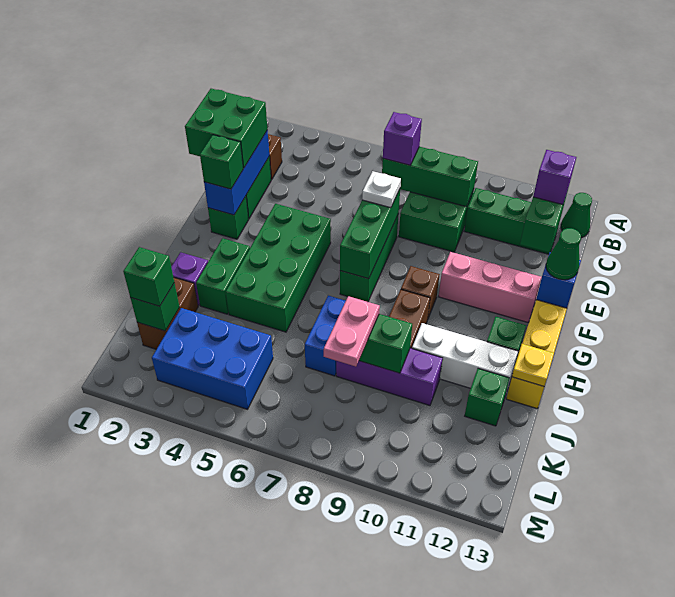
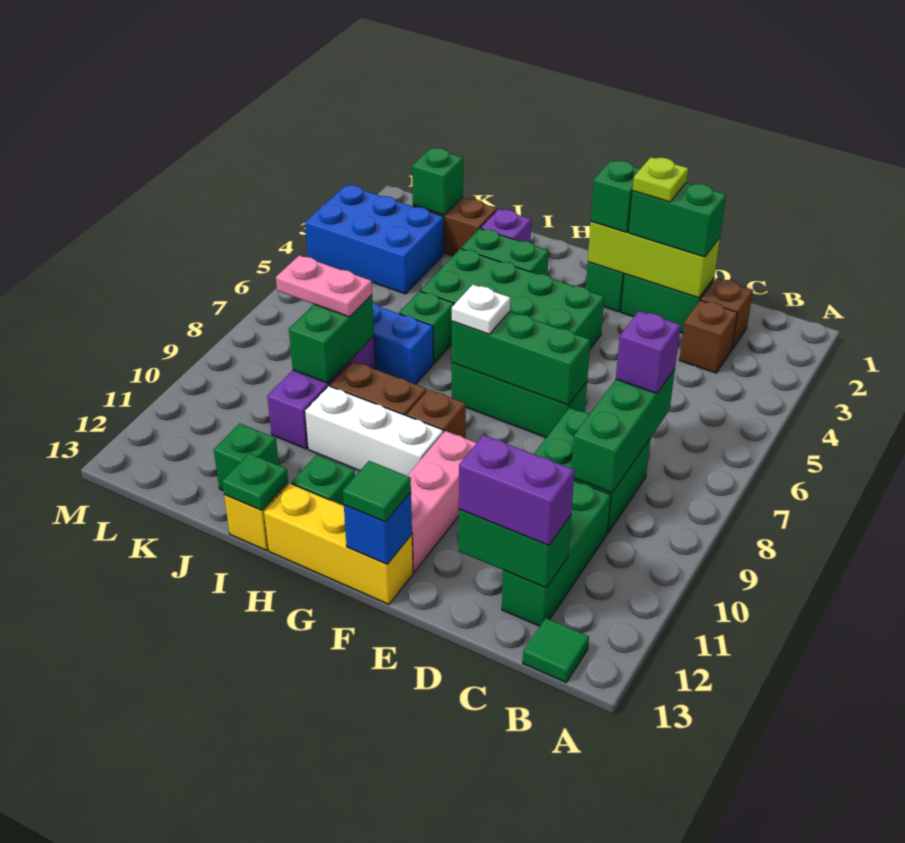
green 1x1 cone [561,193,592,238] -> green 1x1 tile [523,618,589,682]
none -> brown 1x1 brick [679,300,737,373]
purple 1x1 brick [533,150,576,205] -> purple 1x2 brick [459,435,575,545]
green 2x2 brick [185,89,267,168] -> green 1x2 brick [629,183,726,257]
blue 1x3 brick [204,130,269,215] -> lime 1x3 brick [588,222,720,298]
none -> lime 1x1 plate [633,157,688,202]
white 1x1 plate [362,171,401,208] -> white 1x1 plate moved to [452,285,510,334]
green 1x1 cone [546,228,581,280] -> green 1x1 tile [343,461,411,522]
white 1x3 brick [412,323,518,392] -> white 1x3 brick turned to [305,386,443,476]
yellow 1x1 plate [512,344,554,386] -> green 1x1 plate [222,453,288,511]
green 1x1 brick [123,247,174,306] -> green 1x1 brick moved to [399,291,454,363]
blue 2x3 brick [152,308,273,409] -> blue 2x3 brick turned to [305,185,444,294]

